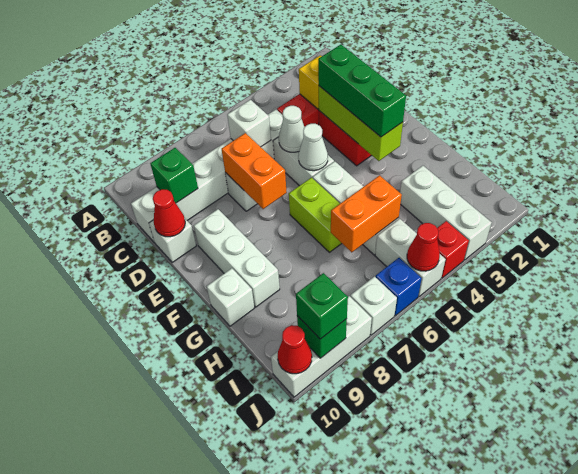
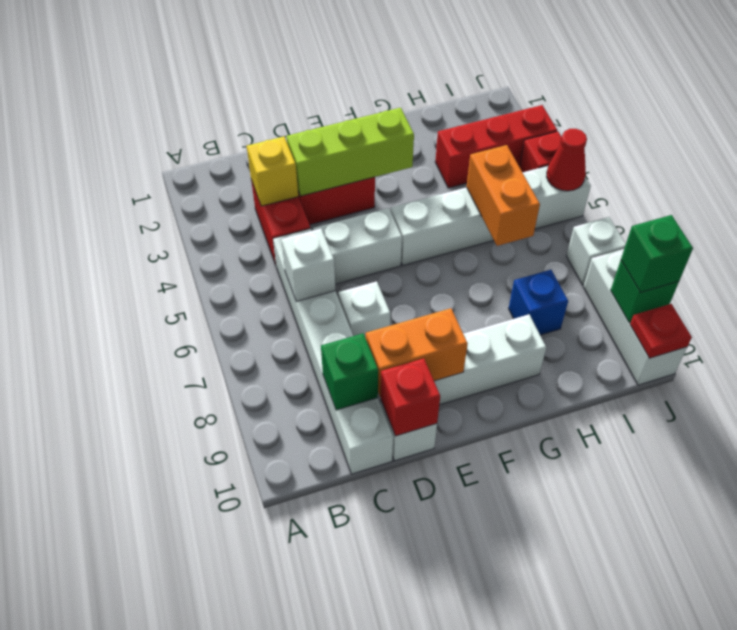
green 1x3 brick [318,45,406,137] -> none
white 1x1 cone [279,106,304,152] -> none
orange 1x2 brick [222,133,287,209] -> orange 1x2 brick moved to [366,308,468,397]
red 1x1 cone [153,189,185,237] -> red 1x1 brick [381,358,440,436]
white 1x1 cone [298,124,328,171] -> none
lime 1x2 brick [289,177,342,252] -> none
white 1x1 brick [207,268,254,326] -> none
white 1x3 brick [400,166,492,260] -> red 1x3 brick [435,105,557,188]
blue 1x1 brick [376,258,422,316] -> blue 1x1 brick moved to [509,270,568,335]
red 1x1 cone [278,325,312,374] -> red 1x1 plate [630,304,692,358]

